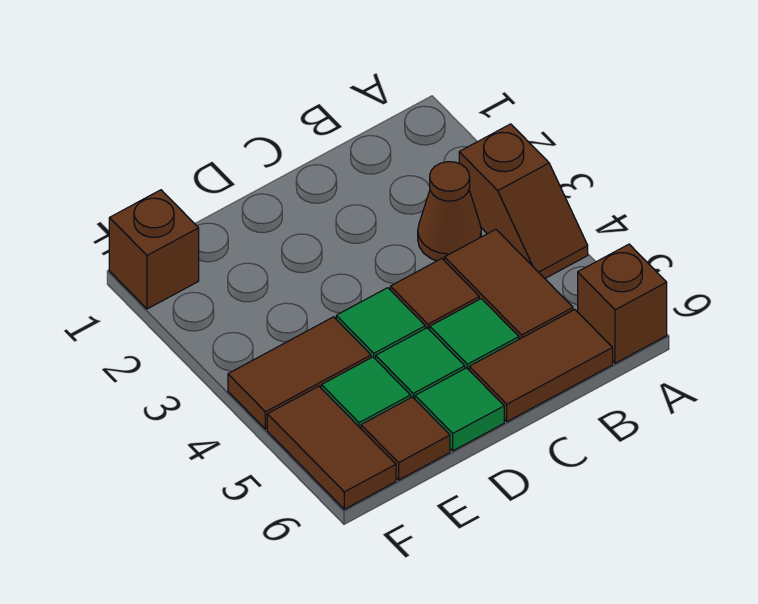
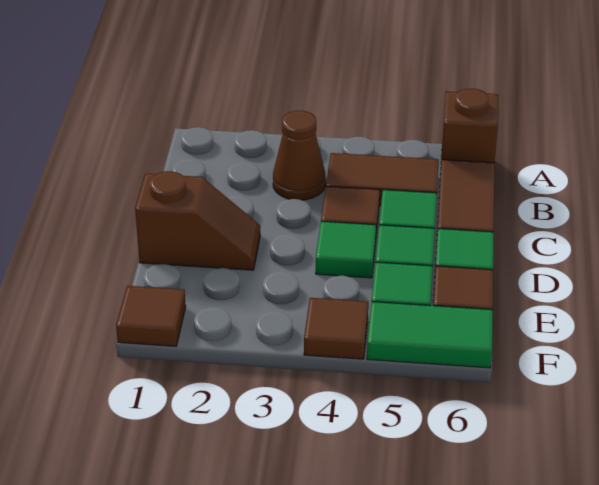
brown 1x2 slope [459,124,588,278] -> brown 1x2 slope moved to [135,171,260,270]
brown 1x2 tile [228,317,371,429] -> brown 1x1 tile [304,298,368,359]
brown 1x1 brick [109,190,199,309] -> brown 1x1 tile [116,286,186,346]
brown 1x2 tile [267,386,396,509] -> green 1x2 tile [367,302,493,368]

